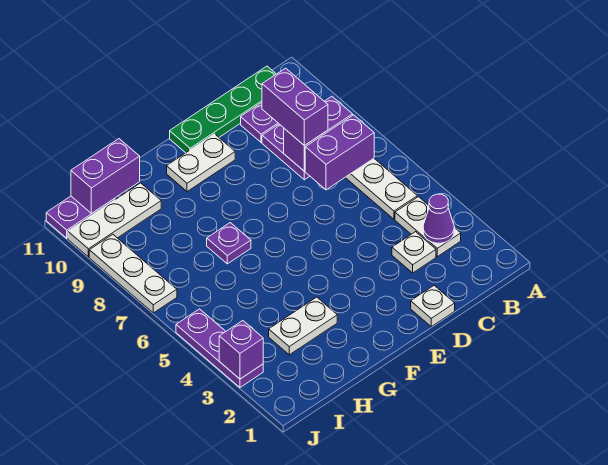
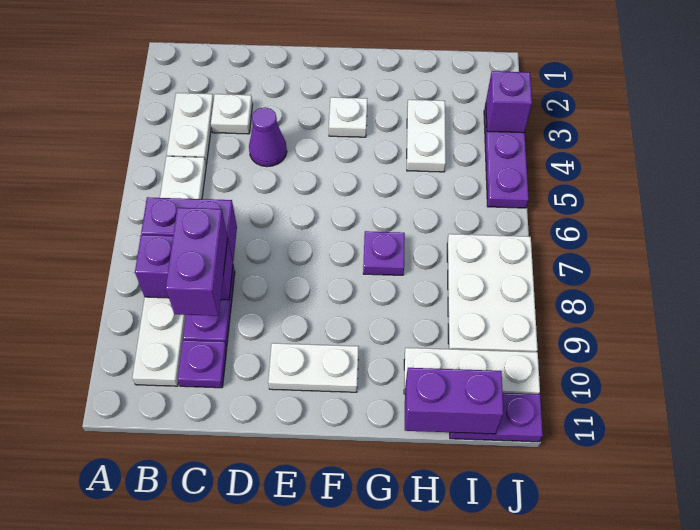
purple 1x1 cone [423,194,454,243] -> purple 1x1 cone moved to [249,107,287,167]
green 1x4 plate [170,66,276,153] -> none
white 1x1 plate [411,286,455,327] -> white 1x1 plate moved to [329,97,367,137]
white 1x2 plate [269,297,337,355] -> white 1x2 plate turned to [407,100,446,172]
white 1x3 plate [89,235,177,313] -> white 2x3 plate [447,234,538,352]

